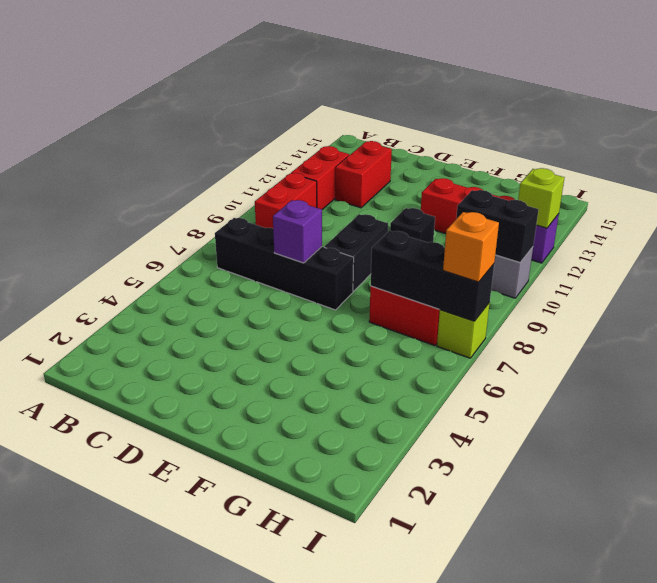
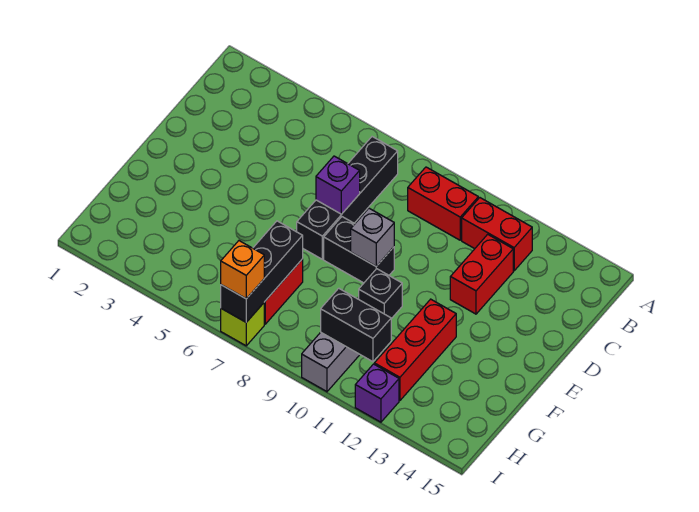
red 1x2 brick [335,141,392,208] -> red 1x2 brick turned to [450,234,513,314]
none -> grey 1x1 brick [351,208,394,266]
black 1x2 brick [456,190,539,263] -> black 1x2 brick turned to [321,288,391,362]
lime 1x1 brick [518,168,565,228] -> none

